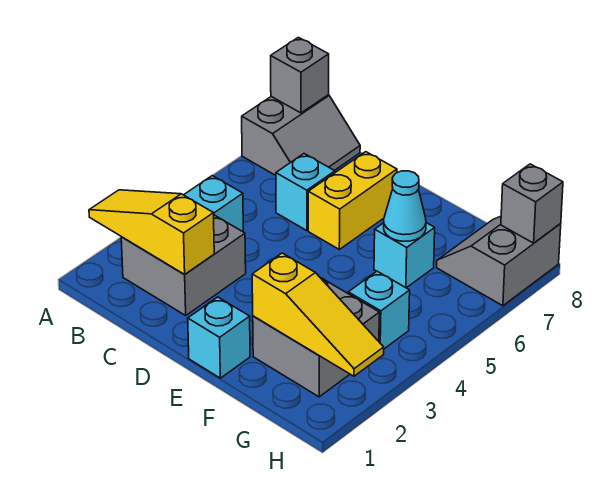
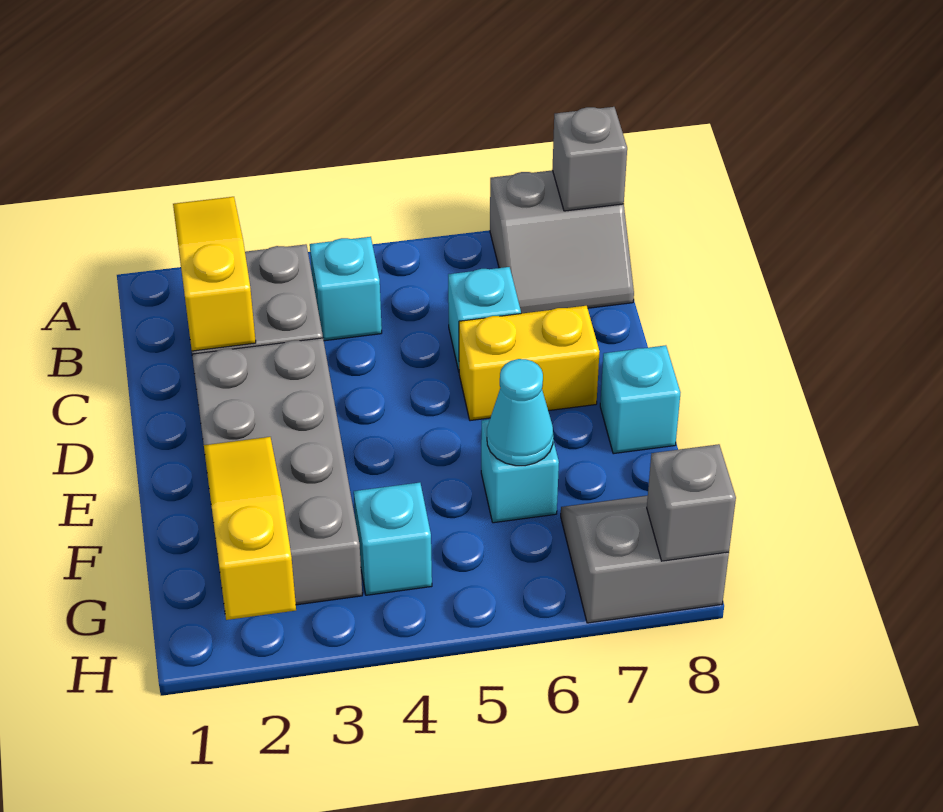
cyan 1x1 brick [188,297,250,378] -> cyan 1x1 brick moved to [600,345,680,454]
grey 2x2 brick [253,277,379,397] -> grey 2x4 brick [192,338,362,605]
yellow 1x3 slope [252,253,384,376] -> yellow 1x3 slope turned to [204,437,296,620]

